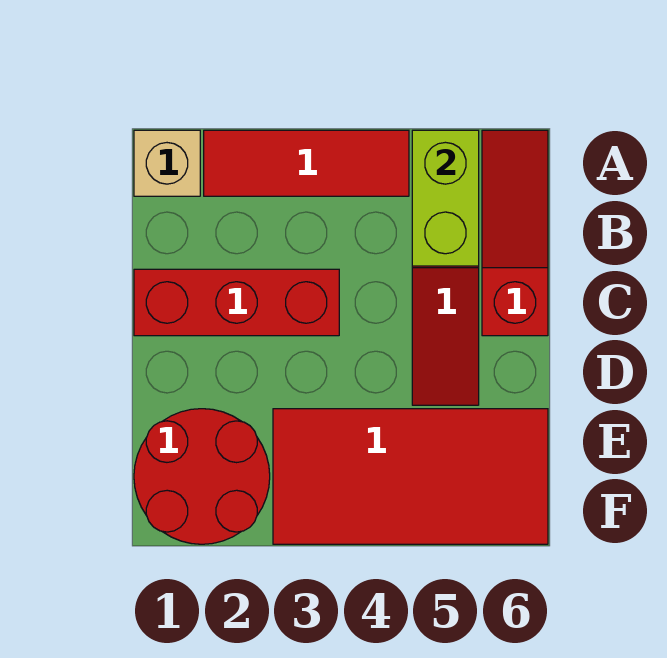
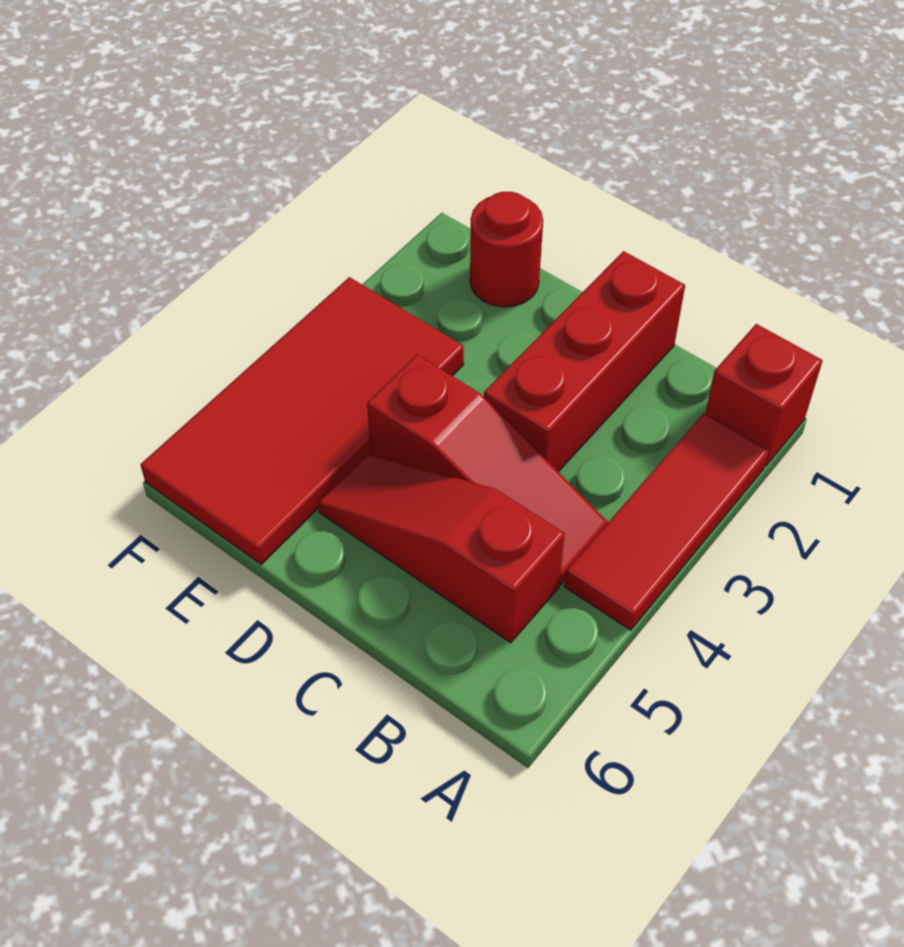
tan 1x1 brick [134,130,200,196] -> red 1x1 brick [705,324,823,466]
lime 1x2 brick [412,130,479,266] -> none
red 1x3 slope [482,130,548,336] -> red 1x3 slope moved to [367,355,608,585]
red 2x2 round brick [134,409,270,544] -> red 1x1 round brick [470,192,543,307]

